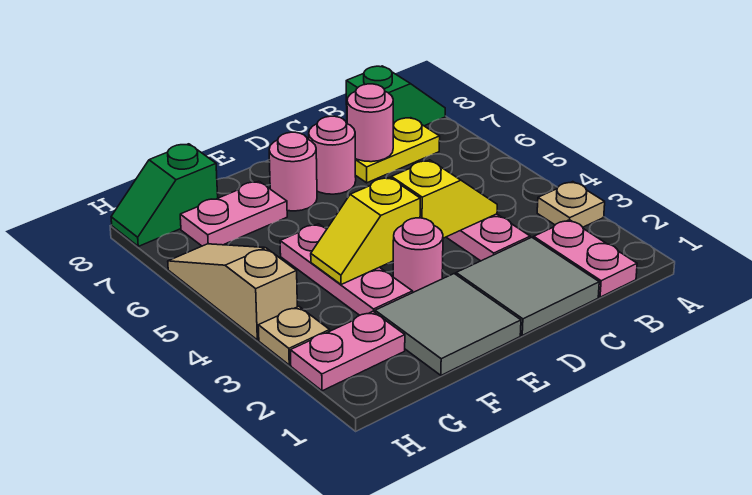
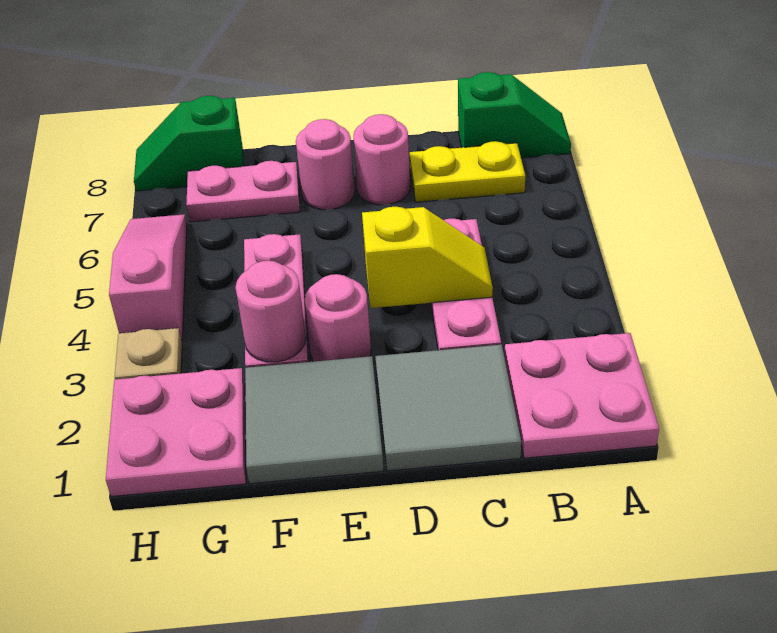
tan 1x1 plate [537,182,605,227] -> none
pink 1x2 plate [534,220,637,297] -> pink 2x2 plate [505,333,659,458]
pink 1x1 round brick [347,84,393,162] -> pink 1x1 round brick moved to [235,261,306,362]
yellow 1x2 slope [311,177,420,285] -> none
pink 1x2 plate [290,311,405,391] -> pink 2x2 plate [106,368,246,497]
tan 1x3 slope [168,244,297,340] -> pink 1x3 slope [109,214,187,341]

